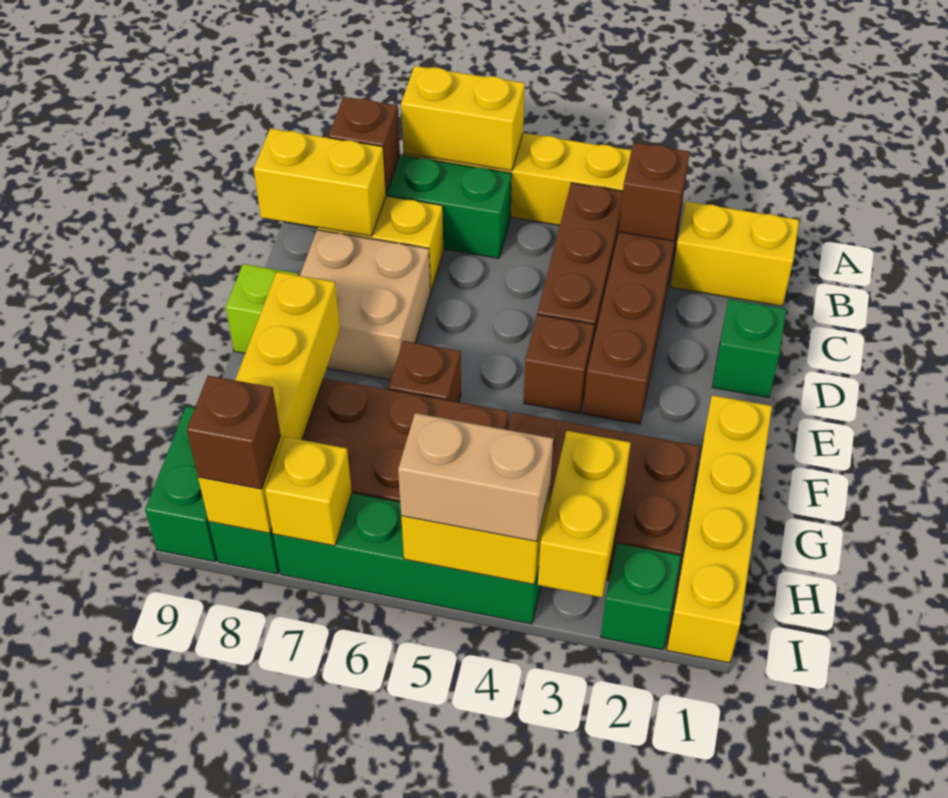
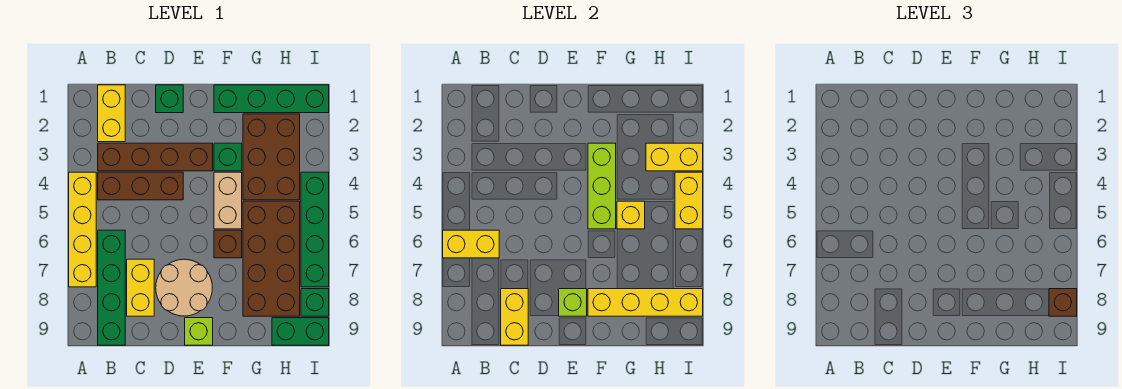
yellow 1x2 brick [401,66,525,171] -> yellow 1x2 brick turned to [443,230,499,258]
brown 1x1 brick [619,143,690,241] -> none
brown 1x1 brick [328,97,400,193] -> none
tan 2x2 brick [300,230,430,380] -> tan 2x2 round brick [156,259,212,316]
brown 1x1 brick [524,315,594,414] -> none
none -> lime 1x1 brick [559,289,587,316]
yellow 1x4 brick [667,395,772,663] -> green 1x4 brick [214,85,329,113]
none -> lime 1x3 brick [588,143,616,229]
green 1x1 brick [601,544,681,650] -> green 1x1 brick moved to [214,143,242,171]
tan 1x2 brick [398,413,553,541] -> tan 1x2 brick moved to [214,172,242,229]
yellow 1x1 brick [265,437,352,546] -> yellow 1x1 brick moved to [617,201,645,229]

